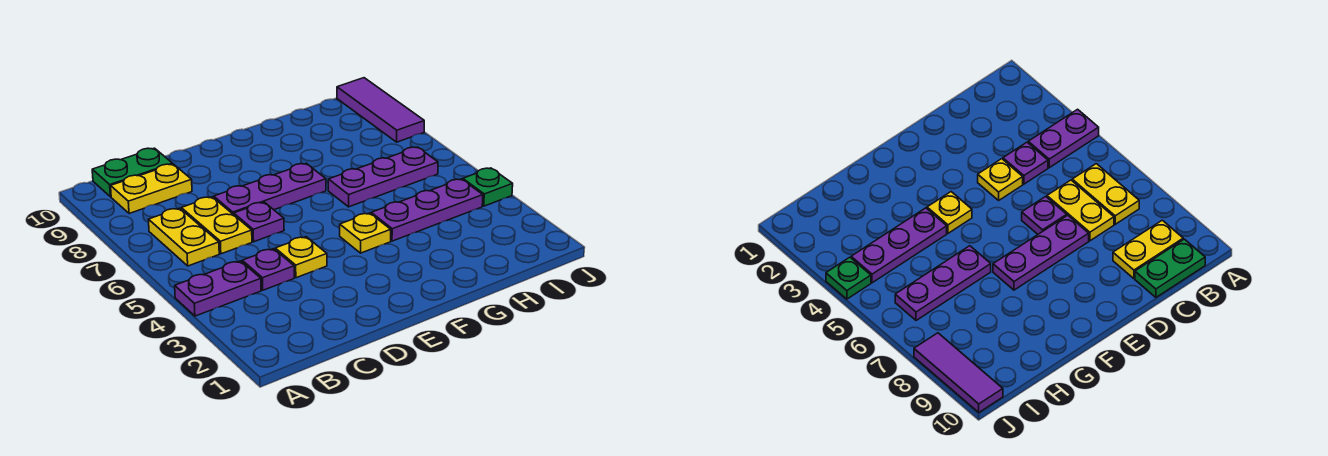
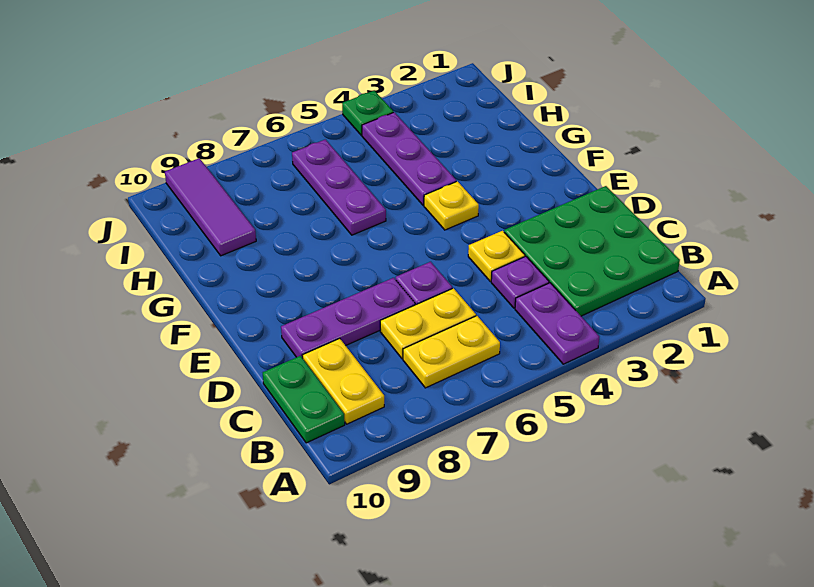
none -> green 3x3 plate [504,186,680,316]
purple 1x3 plate [214,163,326,215] -> purple 1x3 plate turned to [281,278,415,358]
purple 1x3 tile [337,78,424,142] -> purple 1x3 tile turned to [165,158,256,256]

